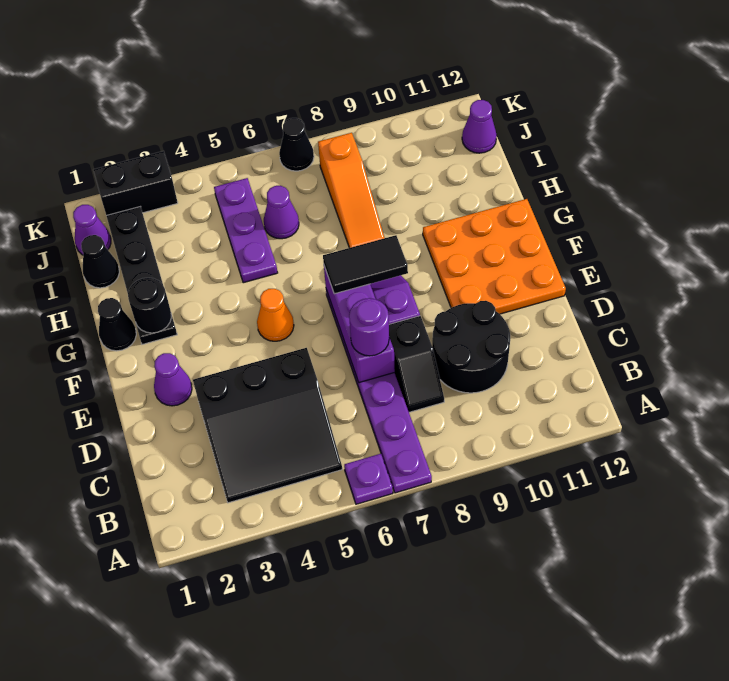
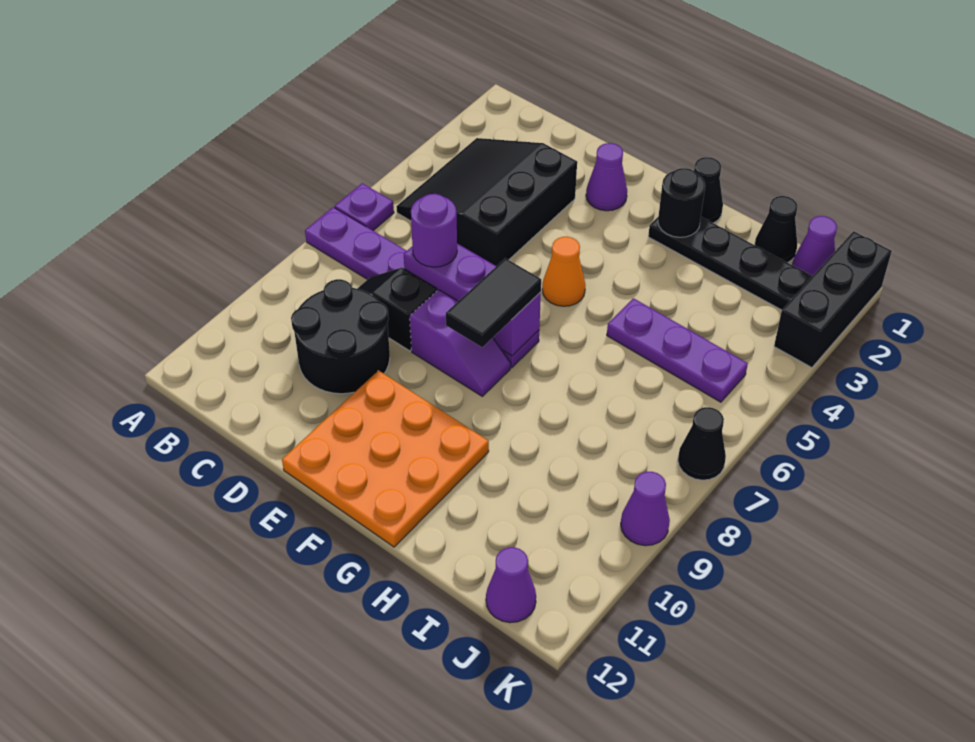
orange 1x3 slope [318,133,384,248] -> none
purple 1x1 cone [264,186,299,239] -> purple 1x1 cone moved to [621,472,670,546]
black 1x2 brick [93,151,178,216] -> black 1x3 brick [774,231,892,368]

